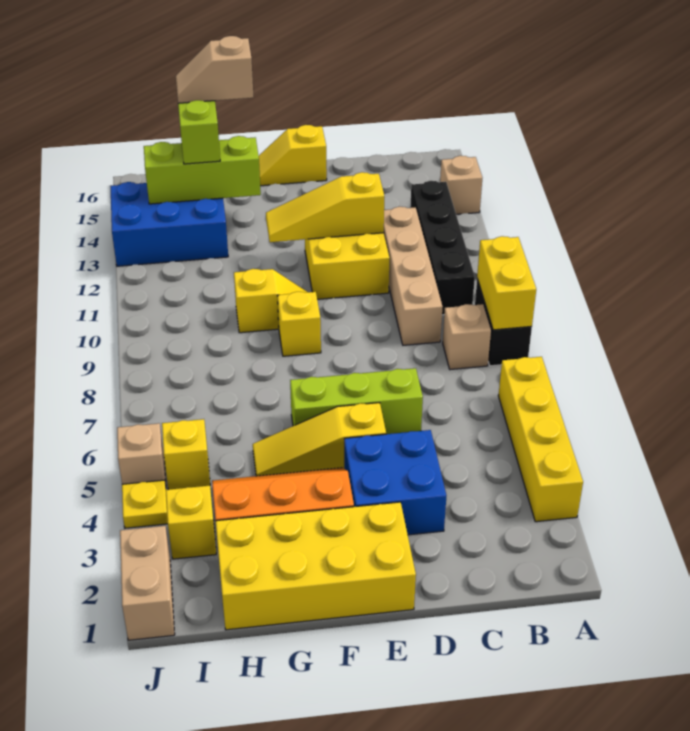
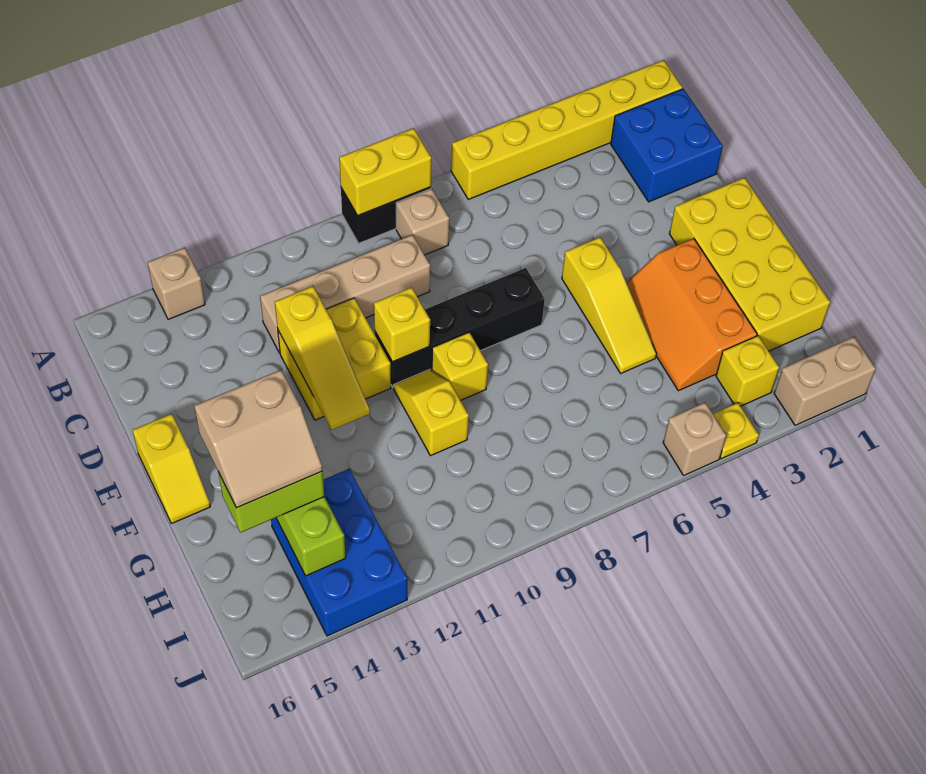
yellow 1x4 brick [498,357,583,522] -> yellow 1x6 brick [451,60,682,199]
black 1x4 brick [410,181,475,315] -> black 1x4 brick moved to [375,268,545,387]
blue 2x2 brick [344,430,446,535] -> blue 2x2 brick moved to [611,89,723,202]
lime 1x3 brick [290,368,423,434] -> none
tan 1x2 slope [176,36,253,103] -> tan 2x2 slope [194,370,322,508]
yellow 1x1 brick [162,419,210,490] -> yellow 1x1 brick moved to [374,287,430,362]

